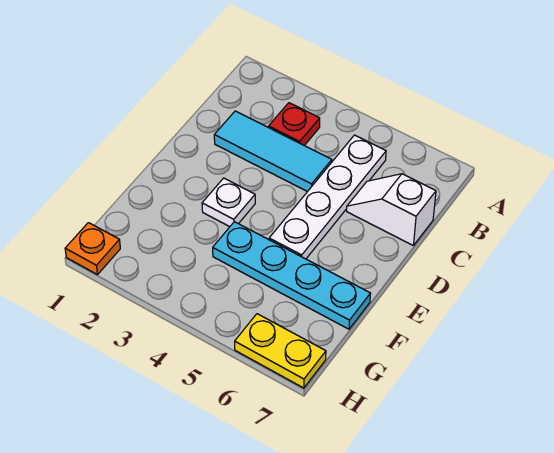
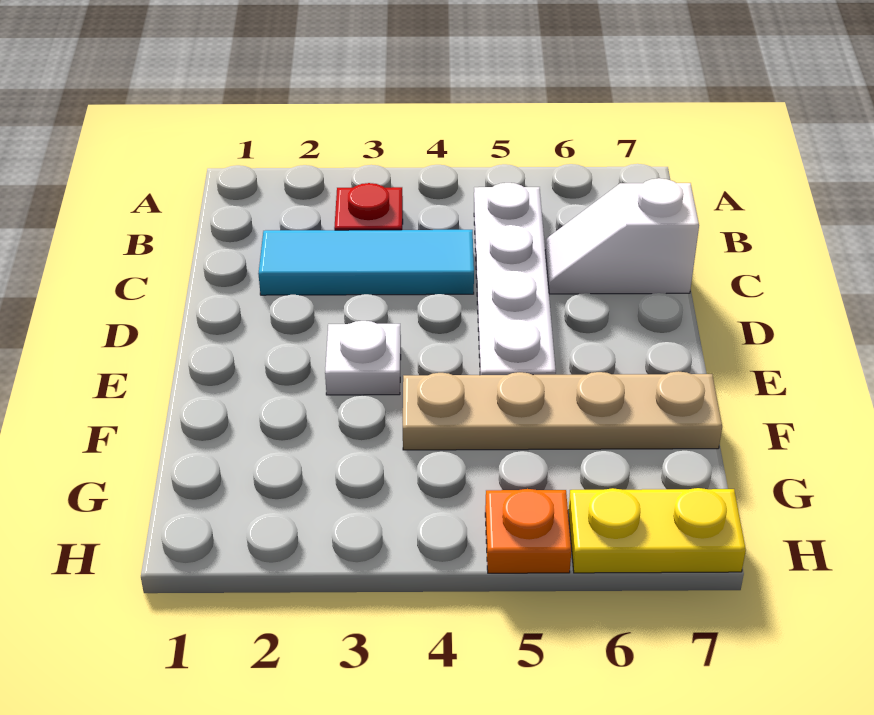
cyan 1x4 plate [213,222,371,329] -> tan 1x4 plate [403,371,722,450]
orange 1x1 plate [65,223,120,275] -> orange 1x1 plate moved to [485,489,571,573]

